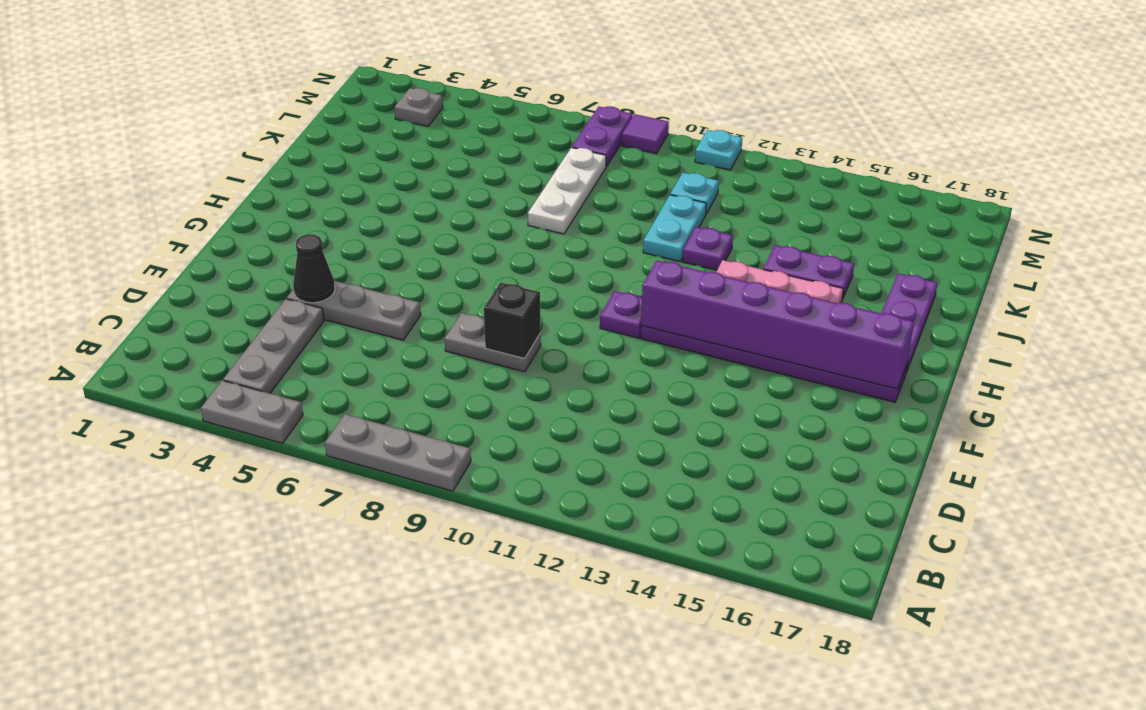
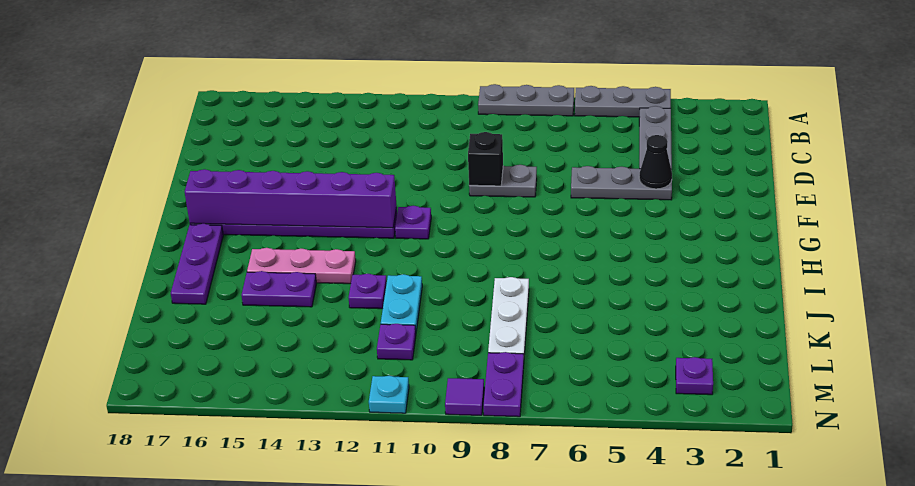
grey 1x2 plate [201,380,303,443] -> grey 1x3 plate [575,86,671,117]
cyan 1x1 plate [670,173,719,214] -> purple 1x1 plate [377,324,416,360]
grey 1x1 plate [395,88,443,126] -> purple 1x1 plate [676,357,713,395]

